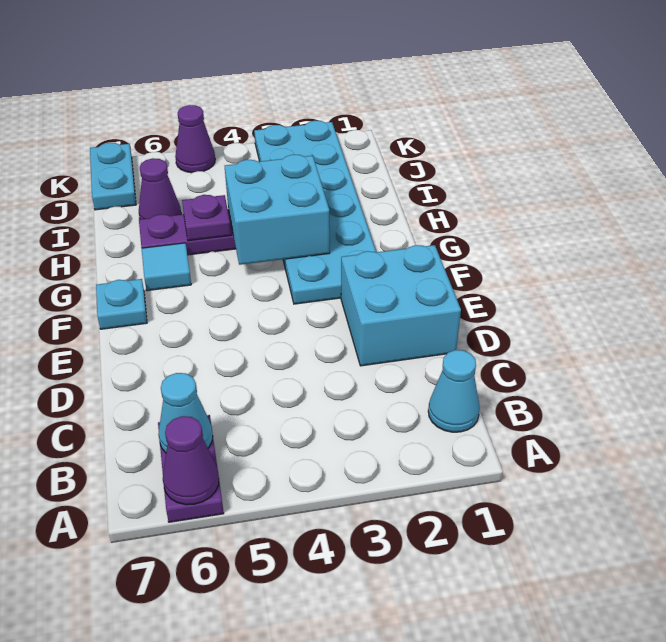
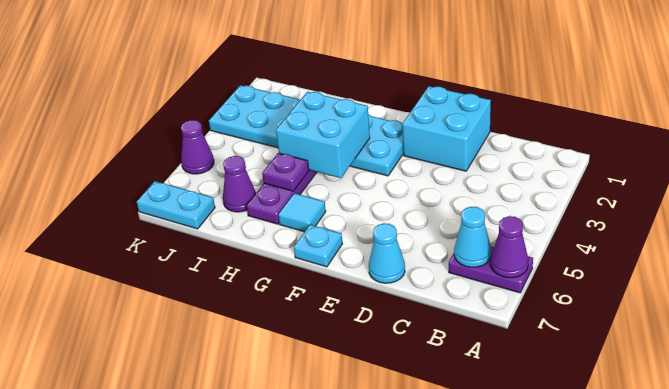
cyan 1x1 cone [428,350,480,432] -> cyan 1x1 cone moved to [369,223,405,283]

